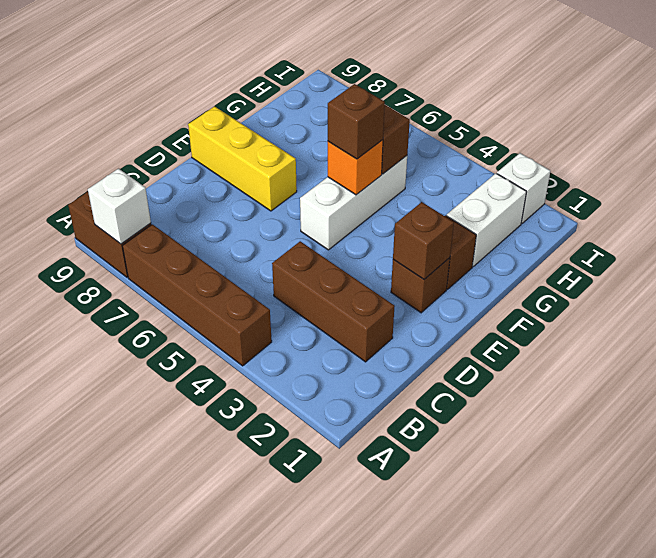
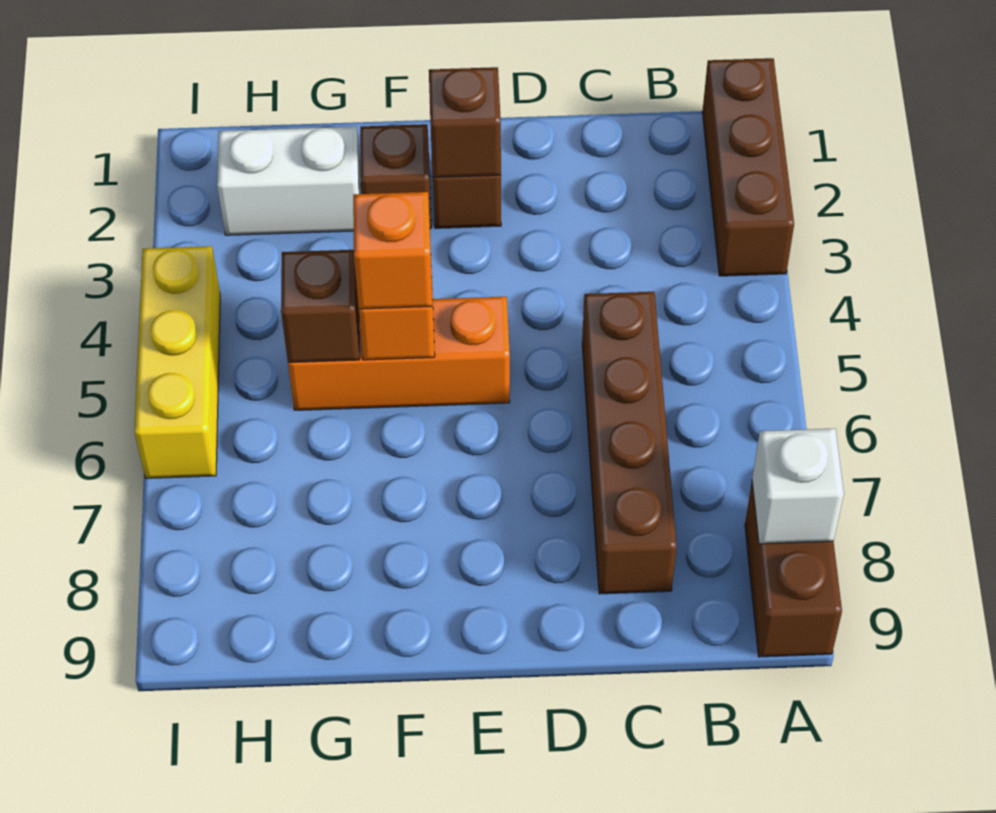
brown 1x4 brick [123,224,272,366] -> brown 1x4 brick moved to [582,292,677,594]
brown 1x3 brick [272,241,395,362] -> brown 1x3 brick moved to [702,58,794,276]
white 1x3 brick [300,156,407,250] -> orange 1x3 brick [288,297,510,410]
yellow 1x3 brick [188,106,297,211] -> yellow 1x3 brick moved to [135,246,220,478]
brown 1x1 brick [328,84,385,159] -> orange 1x1 brick [353,192,432,309]
white 1x1 brick [497,153,550,223] -> none

